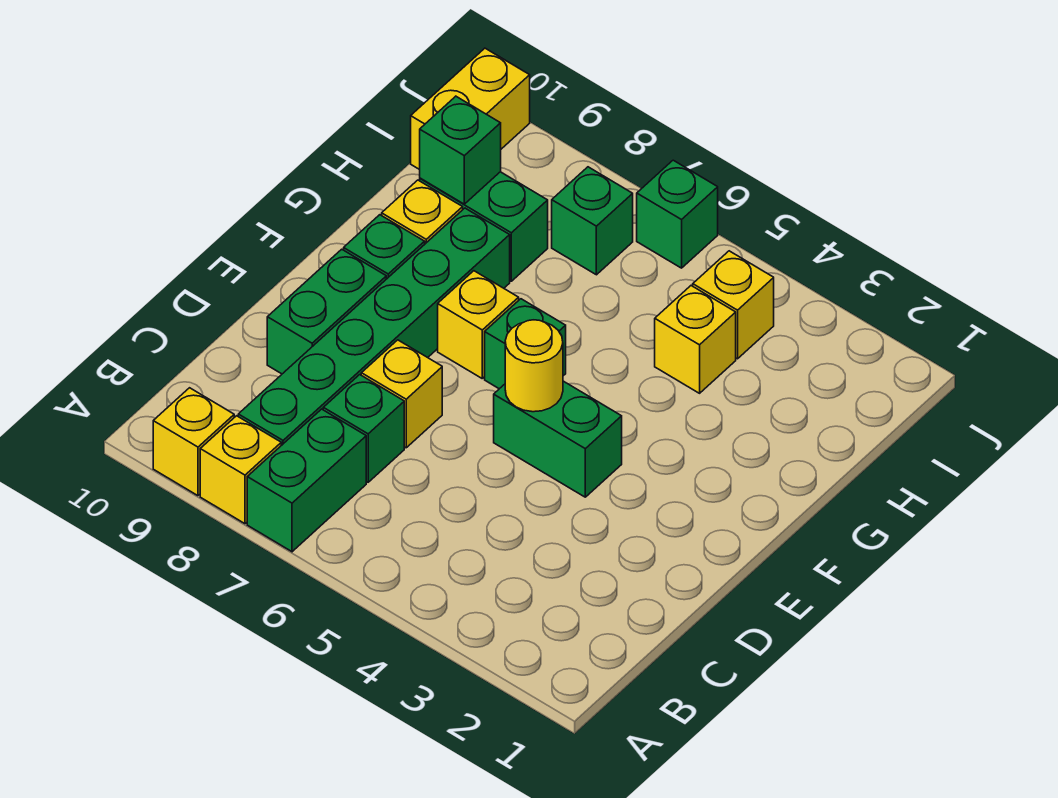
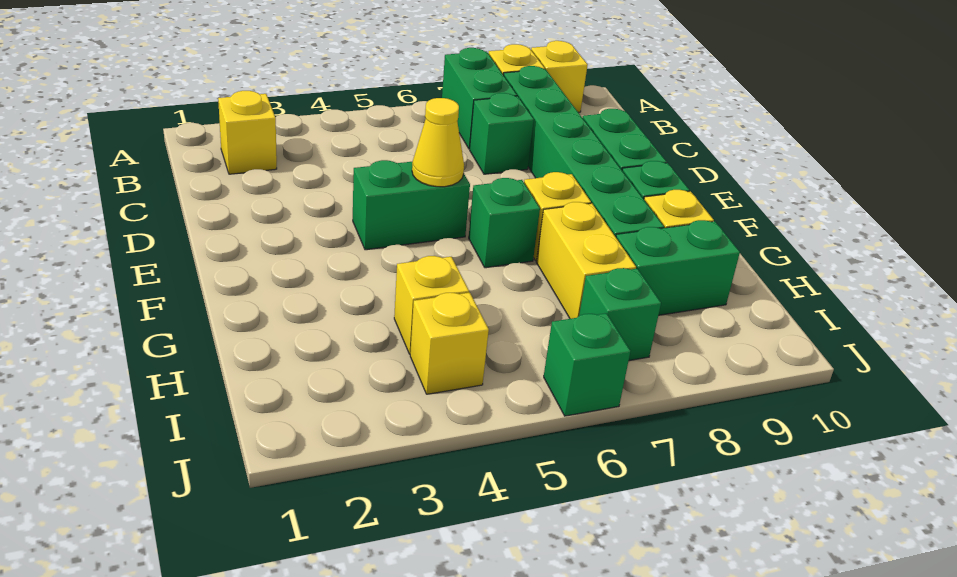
yellow 1x1 brick [361,340,442,448] -> yellow 1x1 brick moved to [218,91,277,174]
yellow 1x1 round brick [505,320,563,412] -> yellow 1x1 cone [412,98,464,187]
green 1x1 brick [420,96,501,204] -> none
yellow 1x2 brick [411,48,530,170] -> yellow 1x2 brick moved to [536,202,636,319]

